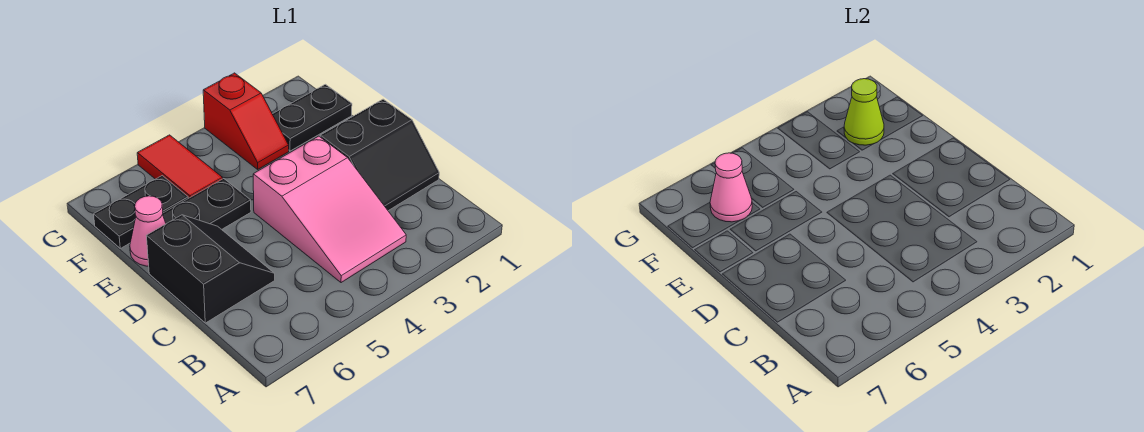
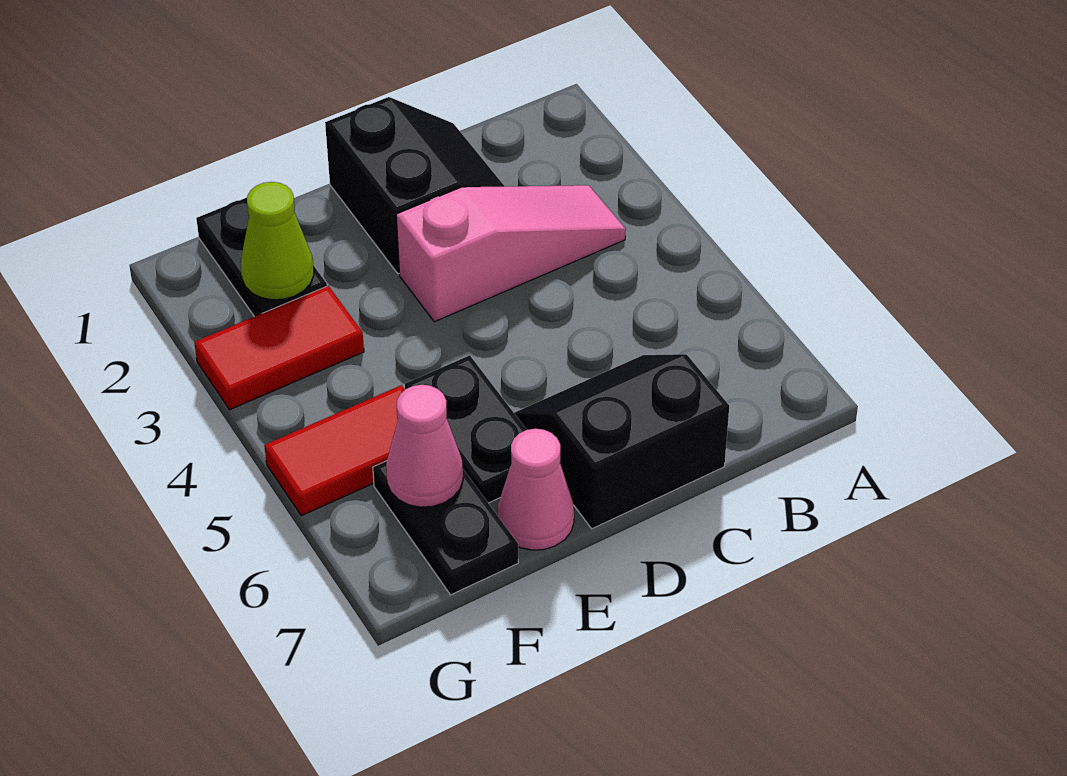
pink 2x3 slope [253,136,406,283] -> pink 1x3 slope [396,185,626,322]
red 1x2 slope [203,73,289,169] -> red 1x2 tile [194,286,364,410]

